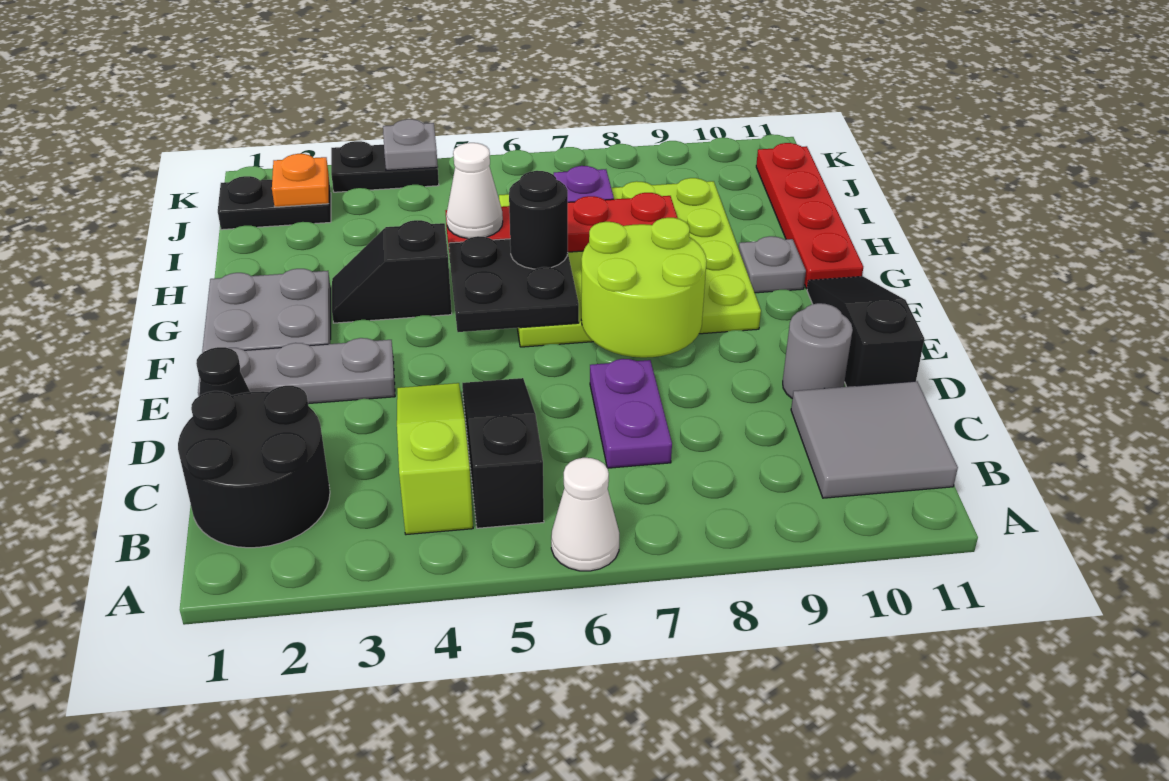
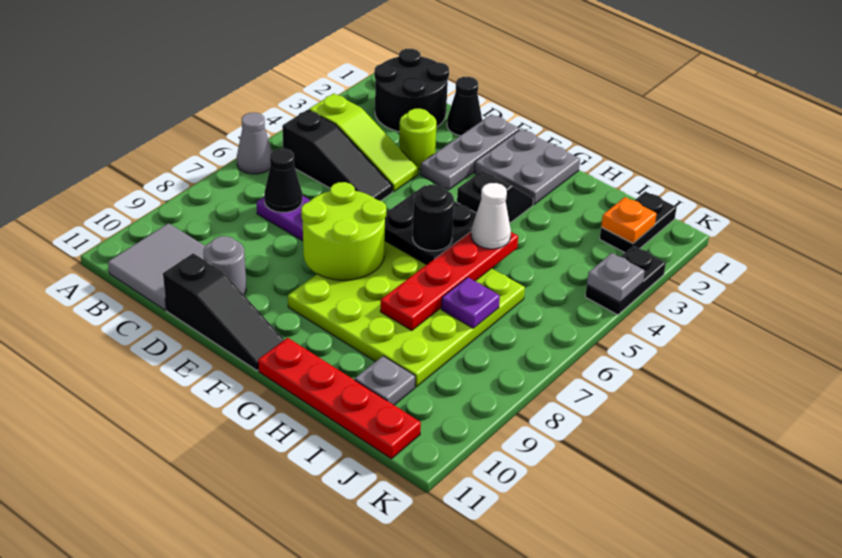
white 1x1 cone [551,458,619,571] -> grey 1x1 cone [237,113,272,174]
none -> black 1x1 cone [264,149,302,212]
none -> lime 1x1 round brick [399,109,436,169]
grey 1x1 plate [739,236,806,293] -> grey 1x1 plate moved to [355,356,415,405]

